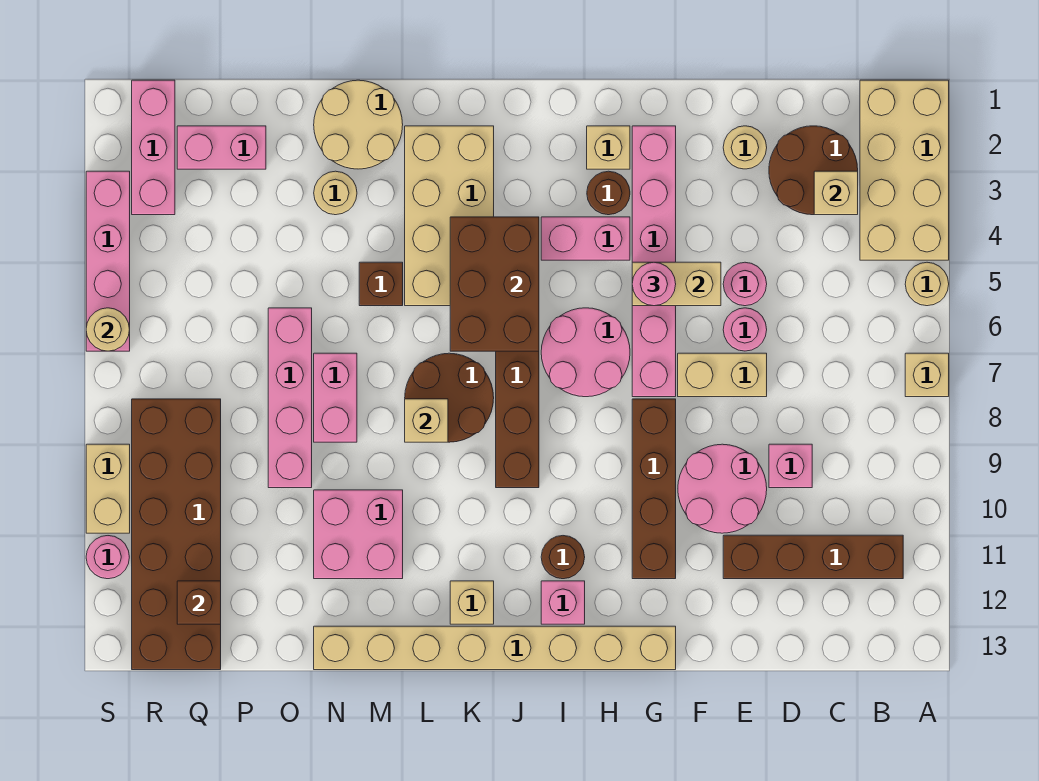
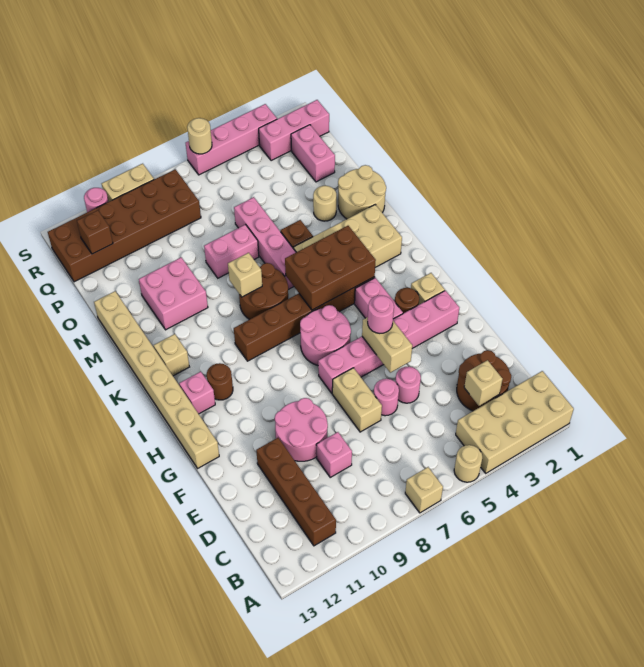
tan 1x1 round brick [723,126,767,169] -> none
brown 1x4 brick [632,399,676,579] -> none
pink 1x4 brick [268,308,312,488] -> pink 1x4 brick turned to [234,197,296,290]

